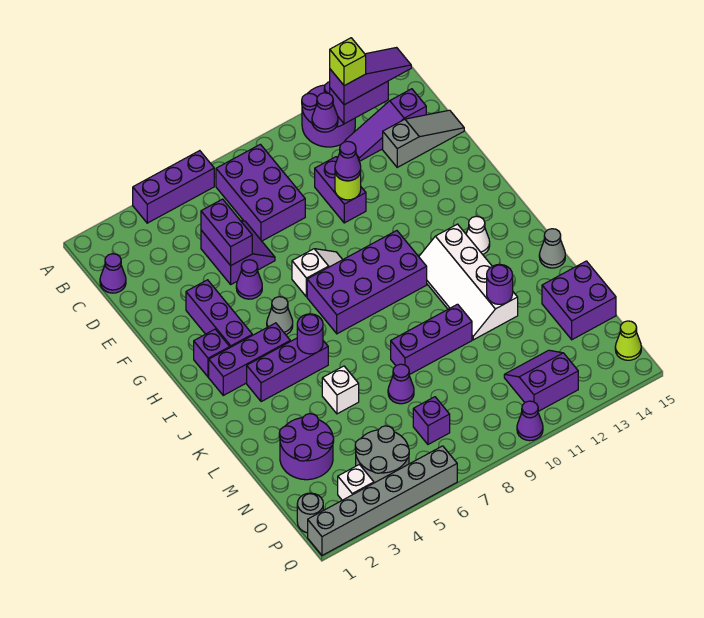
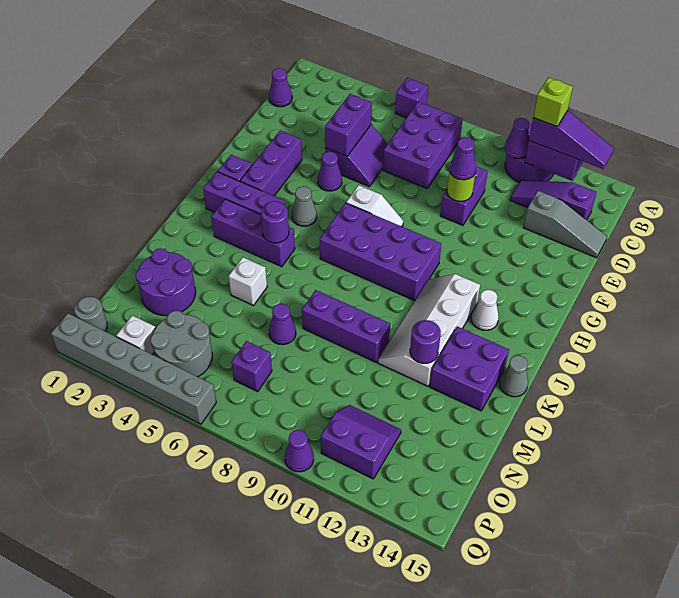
purple 1x3 brick [133,151,214,223] -> purple 1x1 brick [395,78,428,118]
purple 2x2 brick [542,261,616,340] -> purple 2x2 brick moved to [430,327,509,411]
lime 1x1 cone [615,321,641,360] -> none

